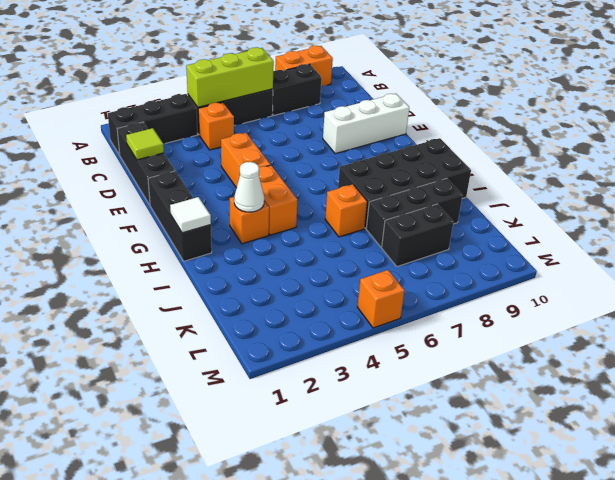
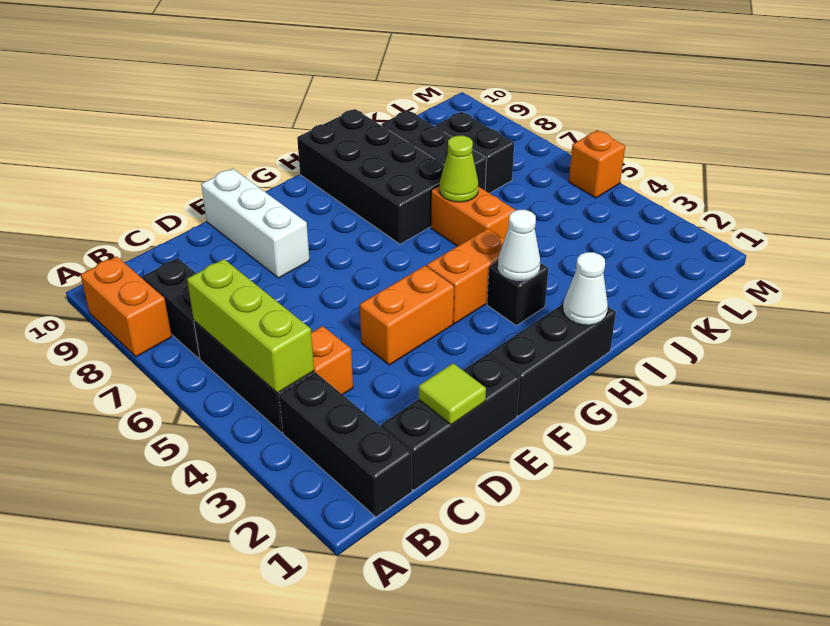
white 1x1 tile [170,197,211,233] -> white 1x1 cone [563,252,608,325]
orange 1x1 brick [230,197,269,244] -> black 1x1 brick [487,261,549,325]
orange 1x1 brick [325,184,367,237] -> orange 1x2 brick [431,185,516,246]
none -> lime 1x1 cone [440,136,478,202]

